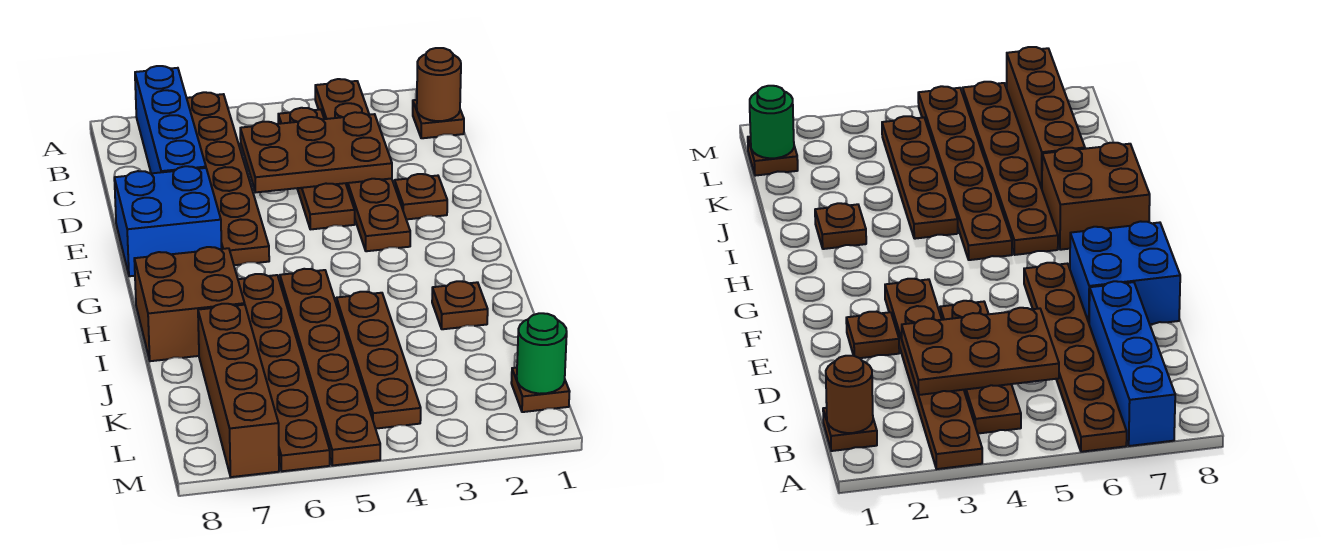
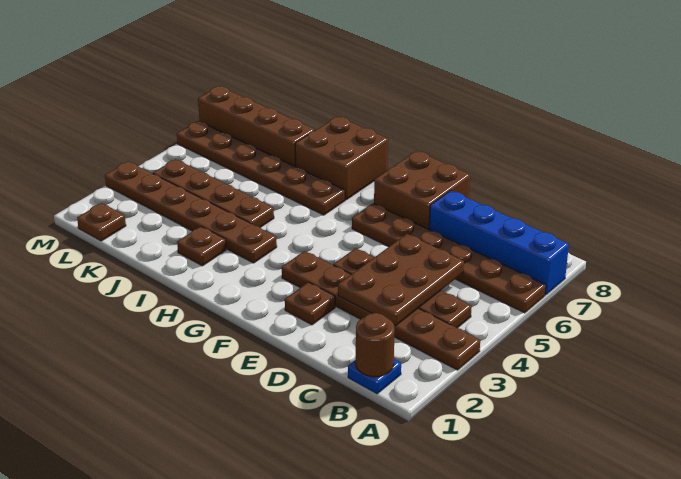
brown 1x1 plate [413,100,464,138] -> blue 1x1 plate [348,359,401,394]
blue 2x2 brick [114,166,222,276] -> brown 2x2 brick [374,151,470,229]
brown 1x6 plate [280,269,380,466] -> brown 1x6 plate moved to [105,161,277,263]
green 1x1 round brick [517,313,567,394] -> none

